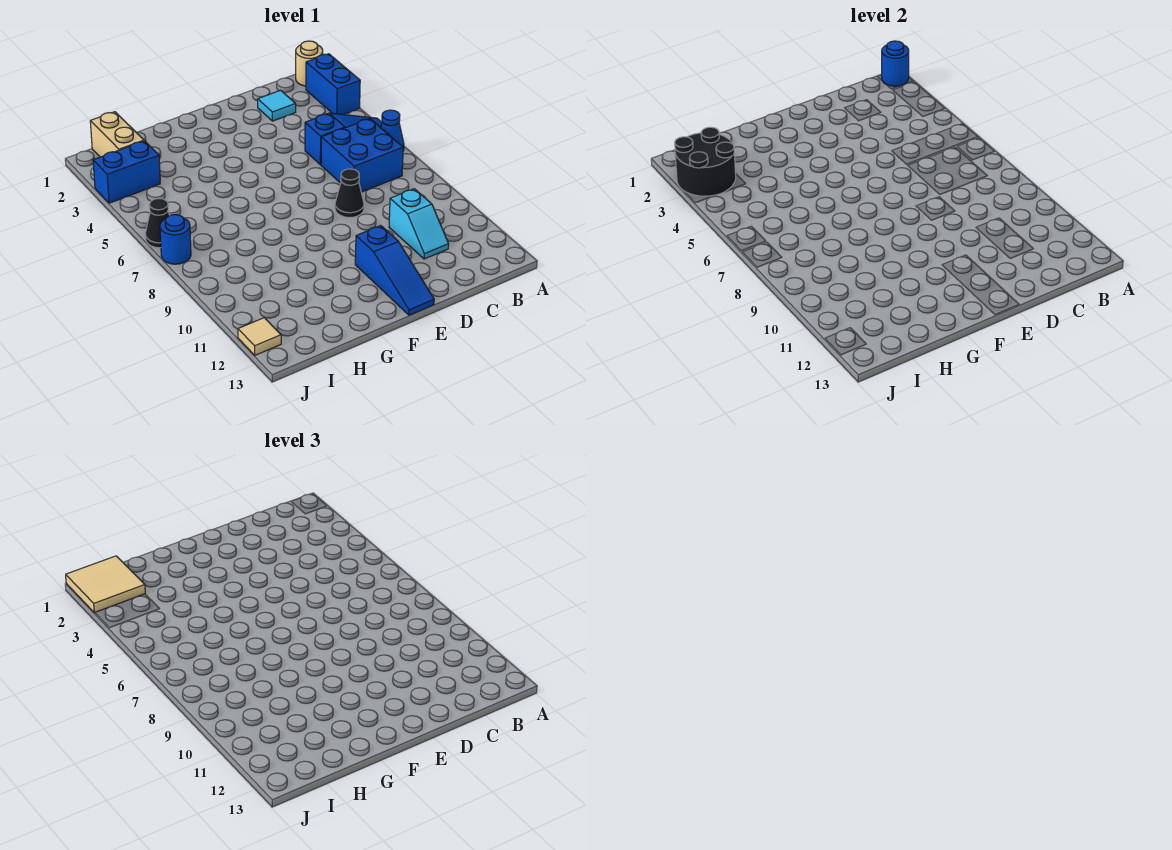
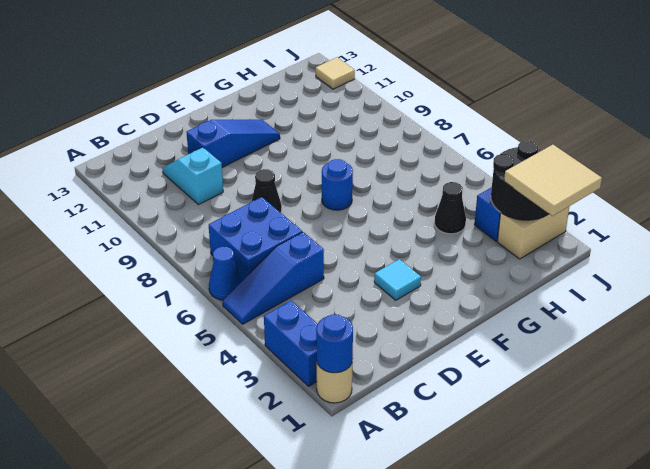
cyan 1x1 tile [258,90,296,121] -> cyan 1x1 tile moved to [374,259,421,300]
blue 1x3 slope [355,226,434,315] -> blue 1x3 slope turned to [186,120,280,167]
tan 1x2 brick [90,112,144,157] -> tan 1x2 brick turned to [497,207,569,259]
black 1x1 cone [145,198,170,248] -> black 1x1 cone moved to [435,182,466,234]
blue 1x1 round brick [160,215,191,264] -> blue 1x1 round brick moved to [322,159,353,210]

